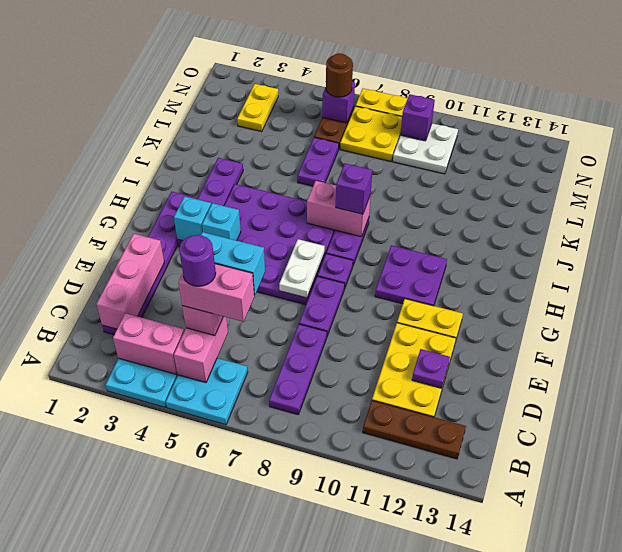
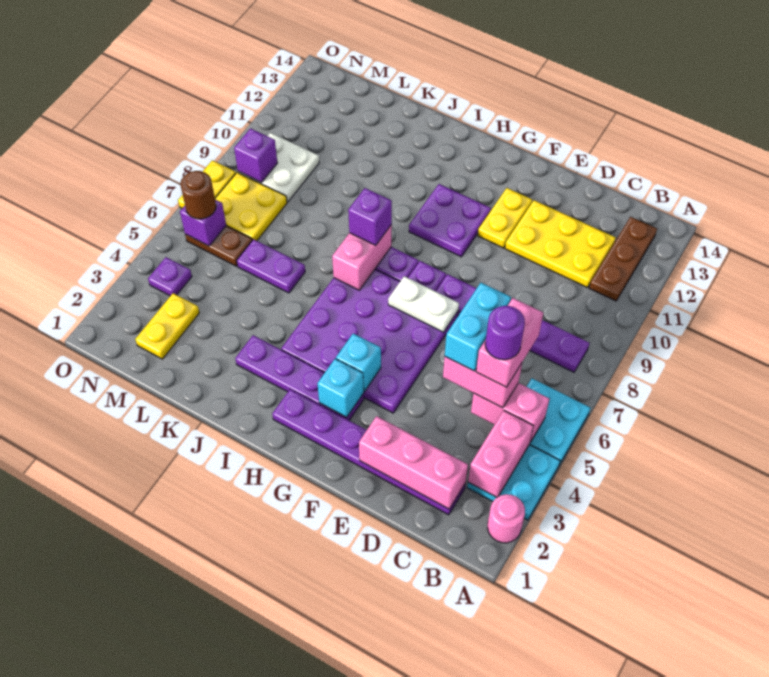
none -> pink 1x1 round brick [487,494,525,543]
purple 1x1 plate [412,349,450,388] -> purple 1x1 plate moved to [148,257,192,296]
yellow 1x2 plate [237,84,278,131] -> yellow 1x2 plate turned to [135,293,199,359]

